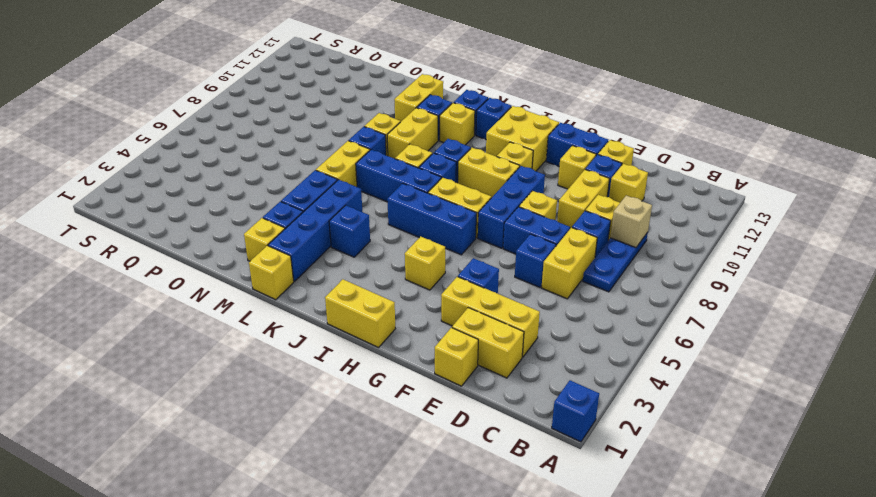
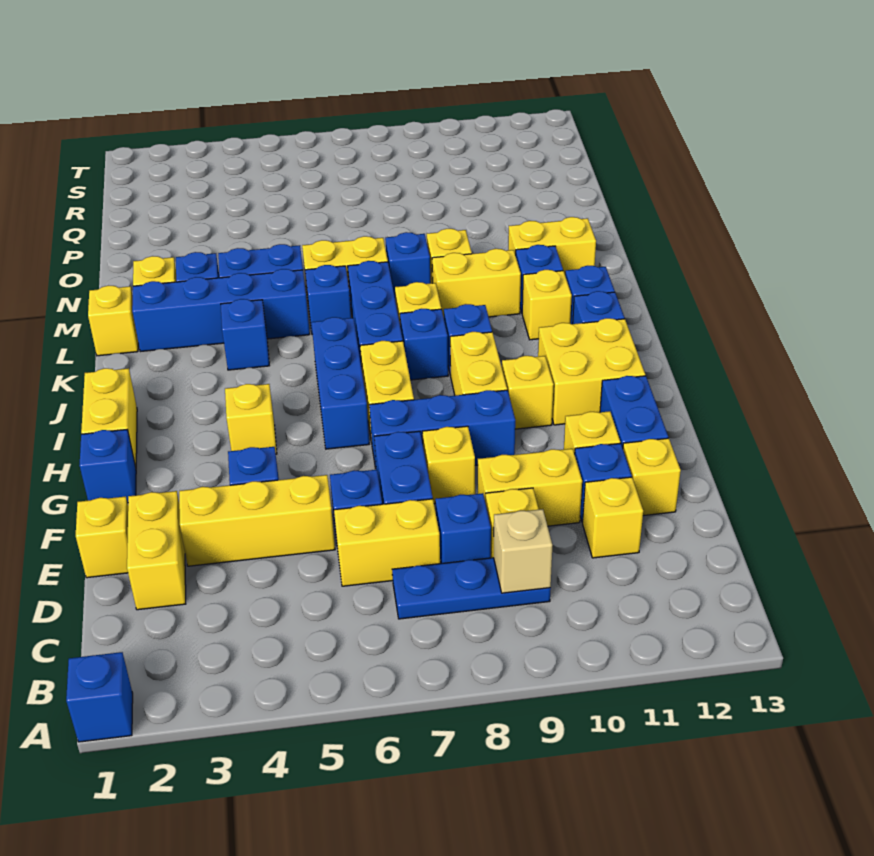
yellow 1x3 brick [441,277,540,357] -> yellow 1x3 brick turned to [179,475,335,566]
none -> blue 1x1 brick [80,430,136,503]
none -> blue 1x1 brick [305,265,351,334]

